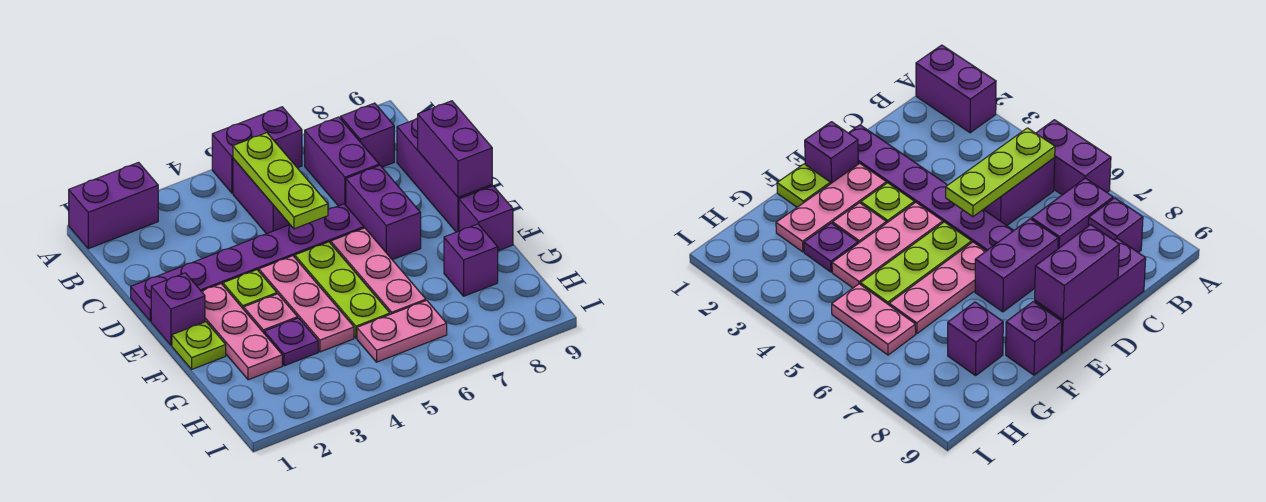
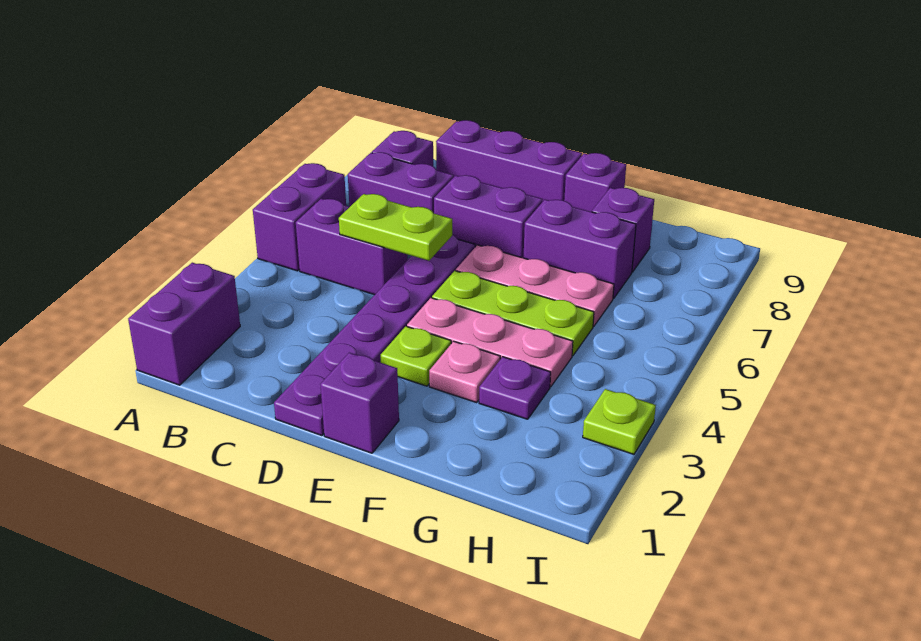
lime 1x3 plate [233,133,328,229] -> lime 1x2 plate [339,194,452,261]
purple 1x2 brick [418,101,492,197] -> purple 1x2 brick moved to [524,200,636,299]
pink 1x3 plate [201,284,282,380] -> none
lime 1x1 plate [172,322,226,369] -> lime 1x1 plate moved to [583,389,656,454]
pink 1x2 plate [357,300,447,362] -> none

